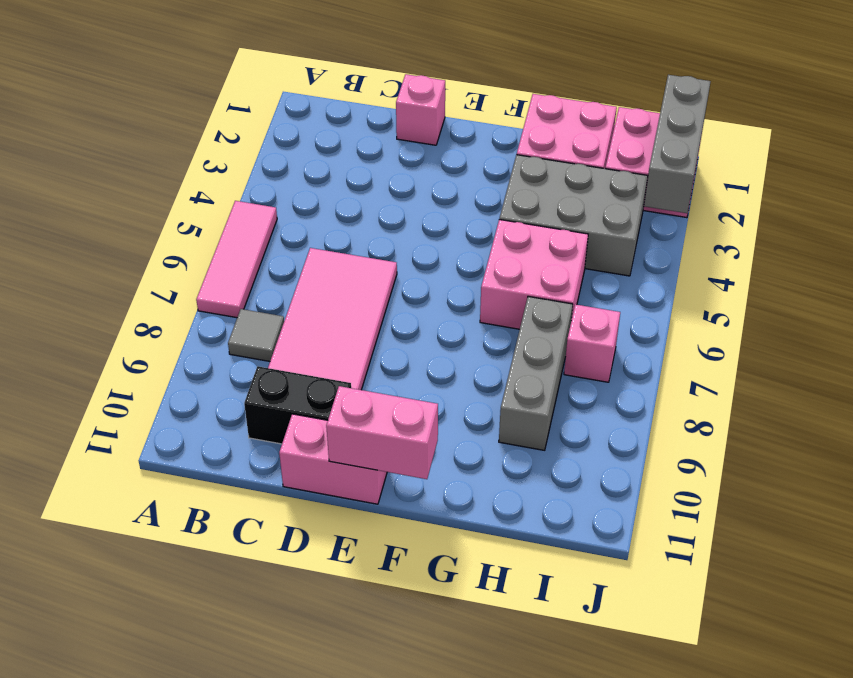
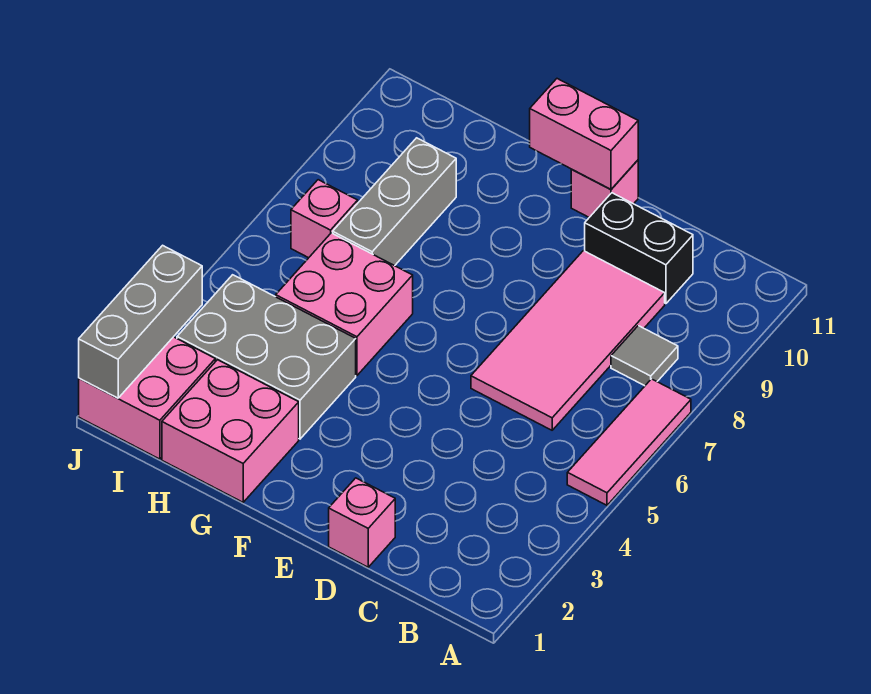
pink 1x2 brick [279,414,387,504] -> pink 1x1 brick [571,160,638,217]

